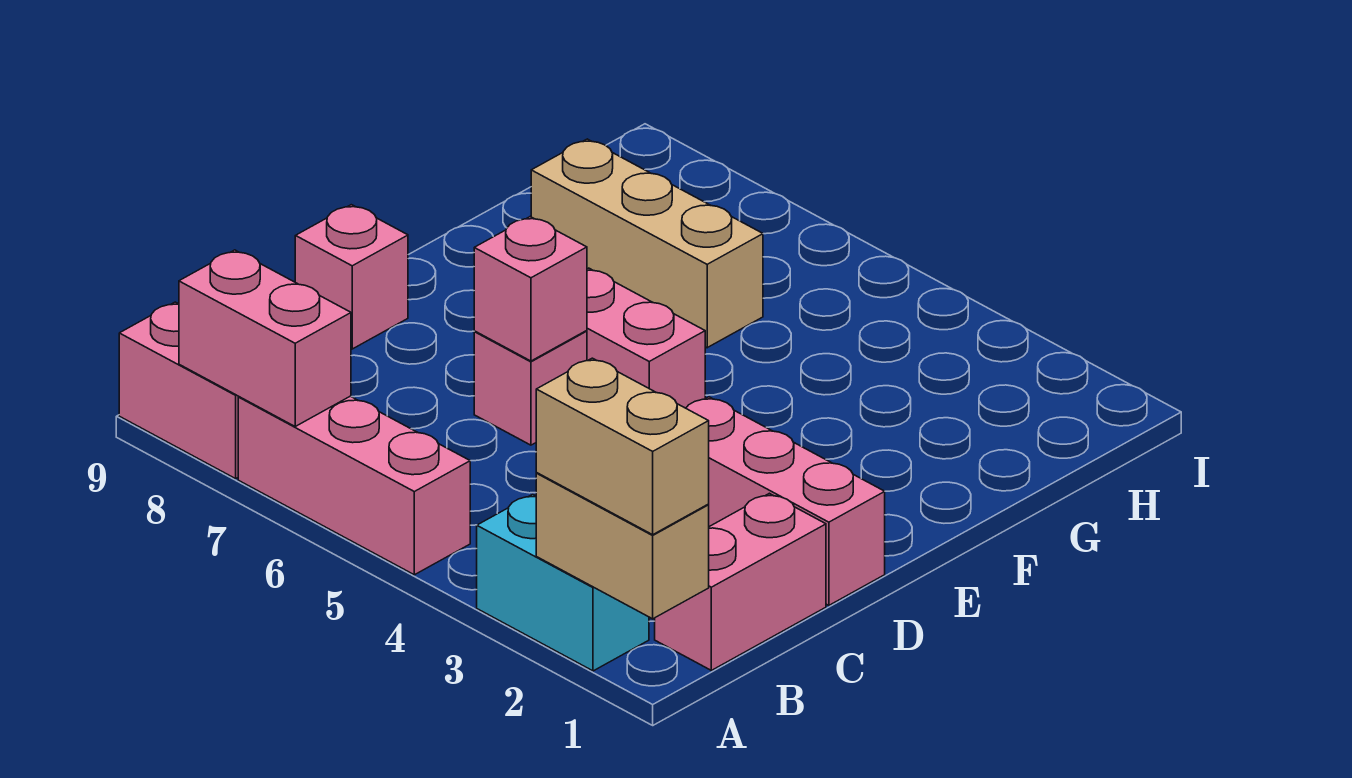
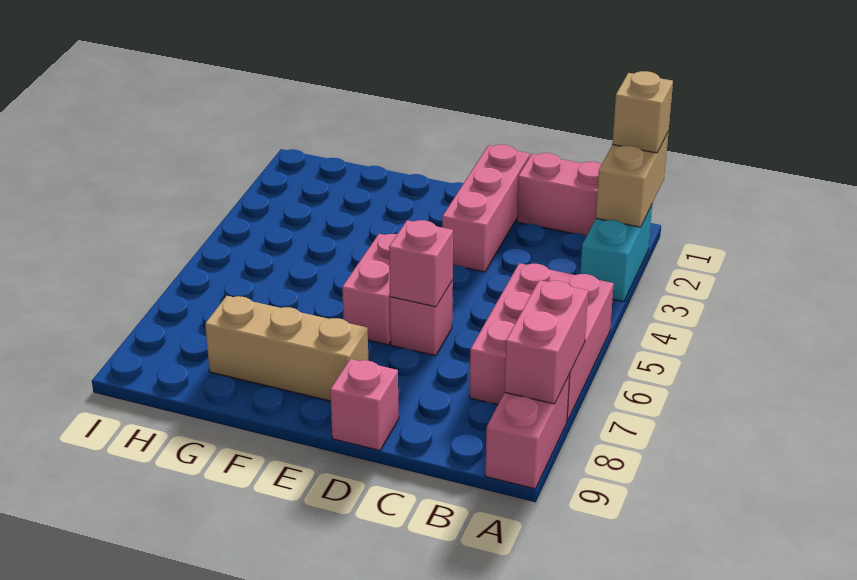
tan 1x2 brick [536,358,709,535] -> tan 1x1 brick [612,71,673,153]
pink 1x3 brick [238,396,470,575] -> pink 2x3 brick [469,263,614,421]
tan 1x3 brick [531,139,763,348] -> tan 1x3 brick turned to [205,296,368,401]

